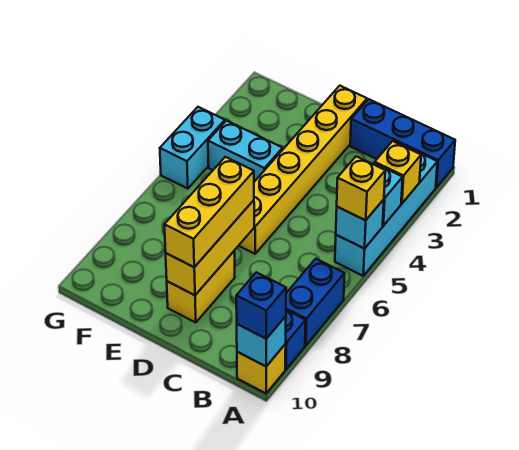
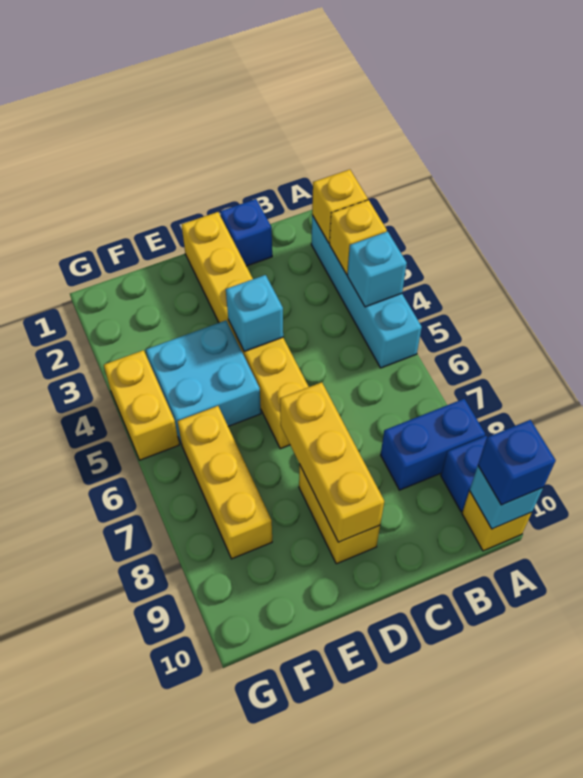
blue 1x3 brick [350,99,455,187] -> blue 1x1 brick [220,199,272,266]
cyan 1x1 brick [336,199,384,249] -> cyan 1x1 brick moved to [226,275,283,351]
yellow 1x1 brick [337,156,385,220] -> yellow 1x1 brick moved to [312,169,368,243]
blue 1x2 brick [286,259,345,346] -> blue 1x2 brick turned to [381,399,485,490]
yellow 1x3 brick [164,157,254,267] -> yellow 1x3 brick moved to [177,406,272,559]
cyan 1x2 brick [208,121,283,182] -> cyan 2x2 brick [146,321,261,444]
cyan 1x2 brick [160,107,225,189] -> yellow 1x2 brick [104,350,179,460]

